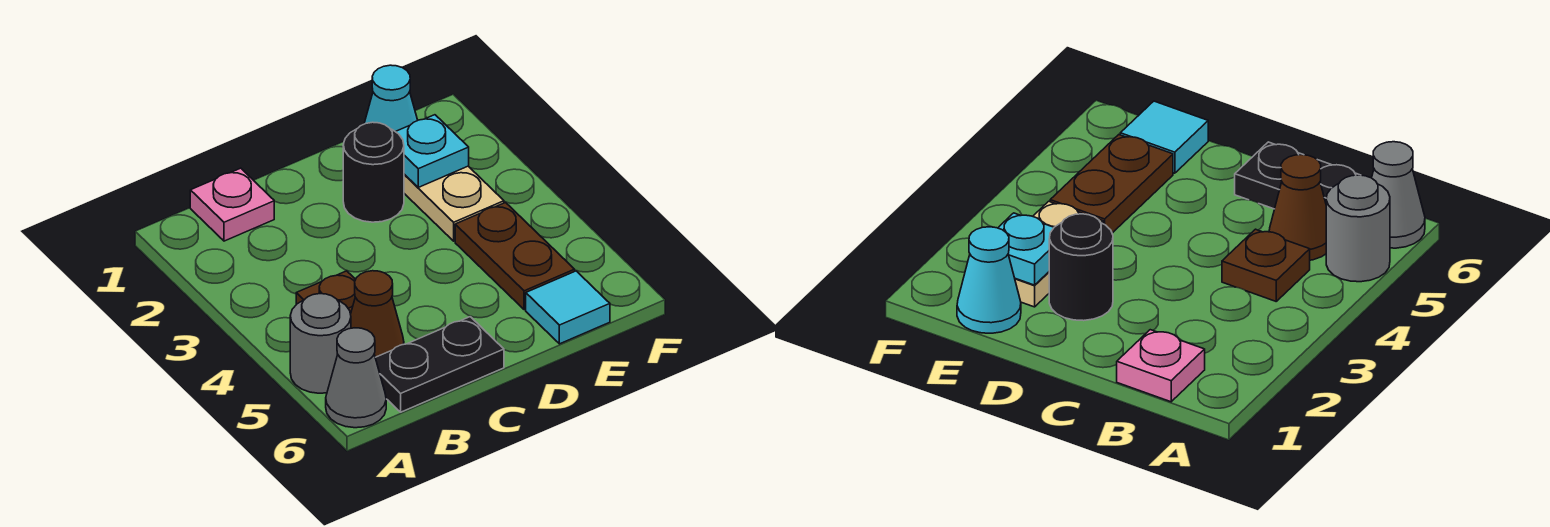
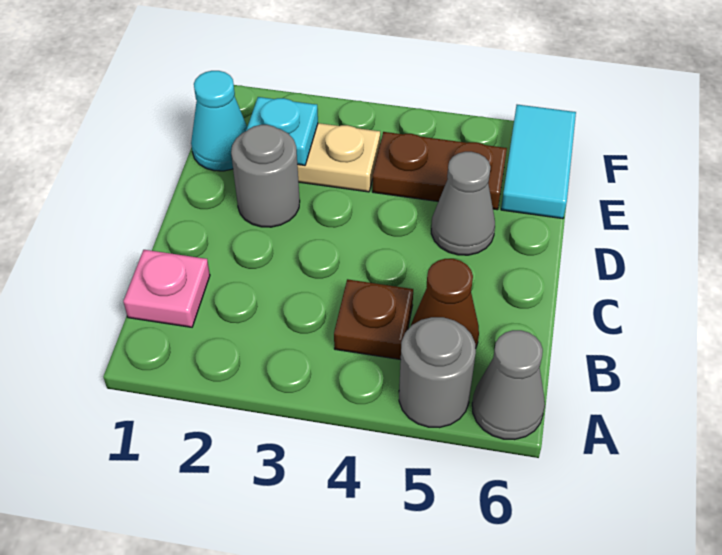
black 1x2 plate [375,317,504,412] -> none
black 1x1 round brick [343,122,404,222] -> grey 1x1 round brick [231,125,300,227]
none -> grey 1x1 cone [431,152,495,255]
cyan 1x1 tile [526,271,610,344] -> cyan 1x2 tile [501,105,576,219]

